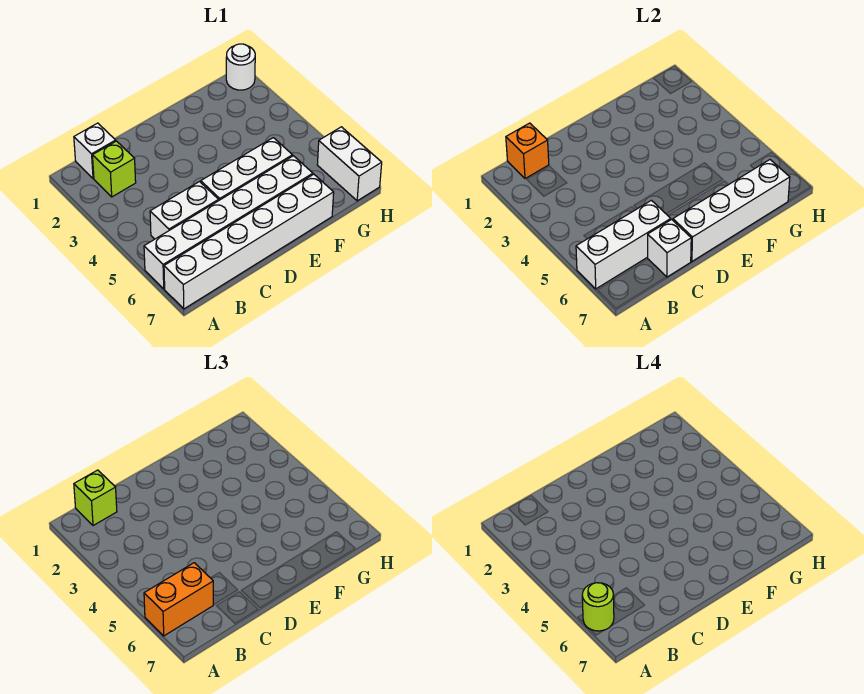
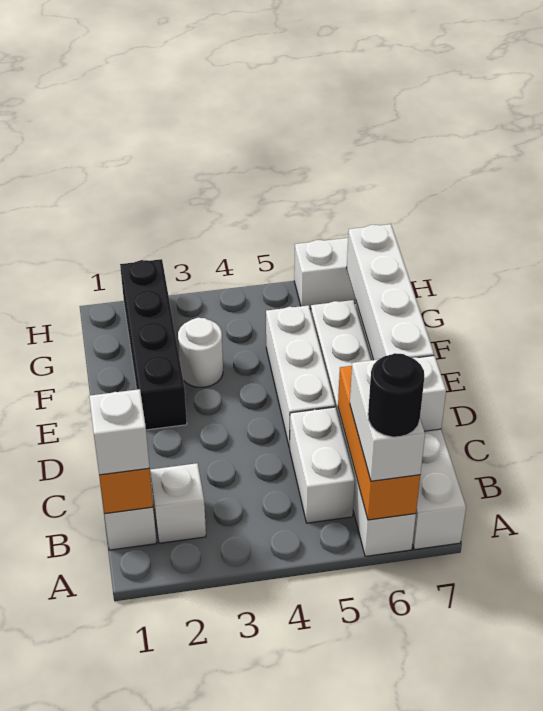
white 1x3 brick [576,200,671,289] -> orange 1x3 brick [338,366,420,520]
orange 1x2 brick [144,563,213,636] -> white 1x2 brick [350,359,425,481]
lime 1x1 round brick [582,583,614,631] -> black 1x1 round brick [368,353,424,437]
lime 1x1 brick [74,470,117,526] -> white 1x1 brick [89,389,149,475]
lime 1x1 brick [92,141,136,197] -> white 1x1 brick [150,463,206,543]
none -> black 1x4 brick [120,259,187,430]
white 1x1 round brick [226,44,255,90] -> white 1x1 round brick moved to [178,318,223,387]

